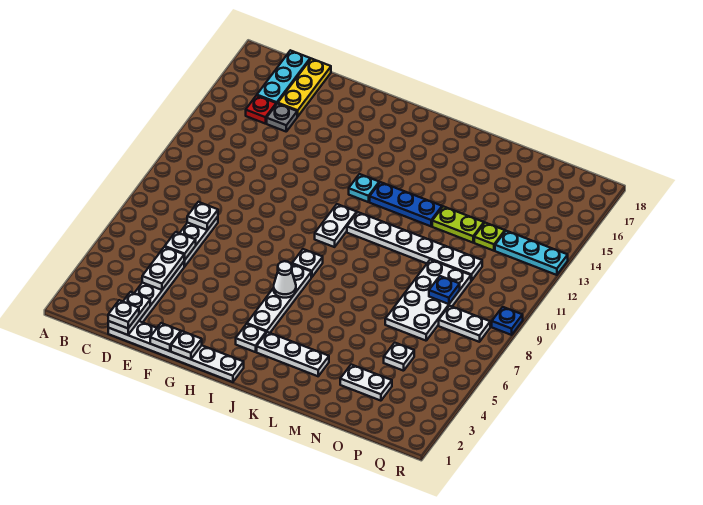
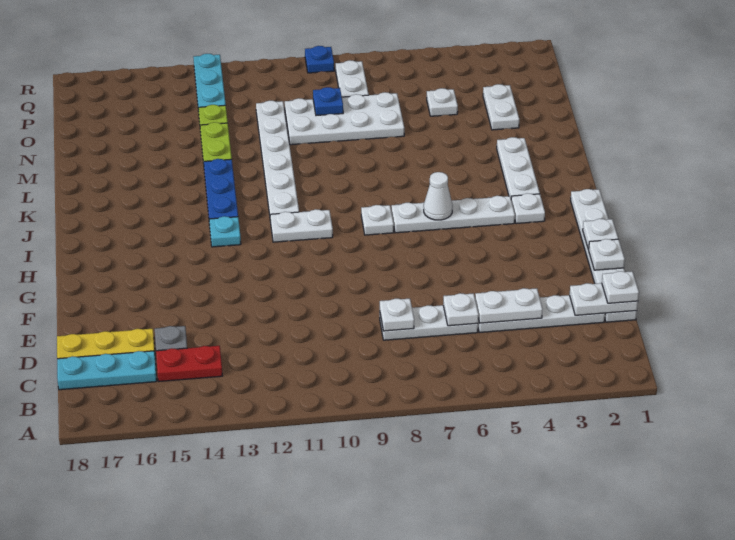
red 1x1 plate [246,96,276,124] -> red 1x2 plate [156,346,222,381]

